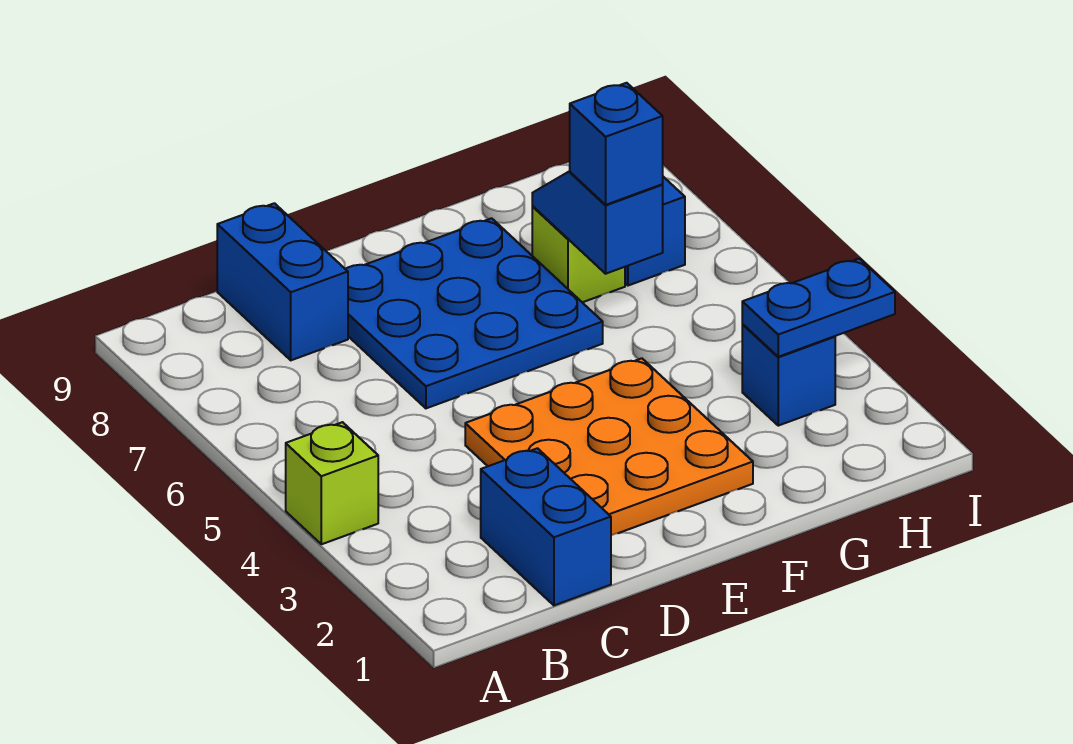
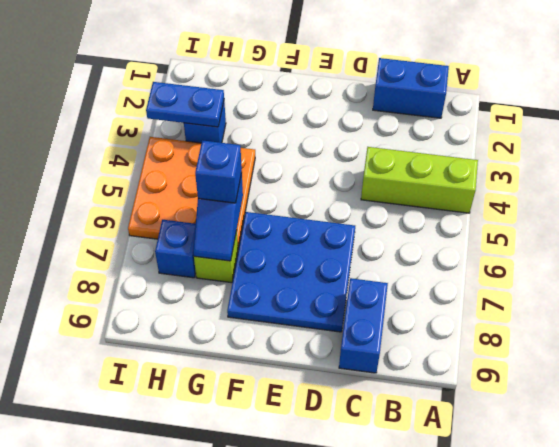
lime 1x1 brick [286,422,378,544] -> lime 1x3 brick [361,147,478,213]
blue 1x2 brick [481,448,611,605] -> blue 1x2 brick turned to [373,58,449,118]
orange 3x3 plate [465,358,753,535] -> orange 3x3 plate moved to [128,137,255,249]

